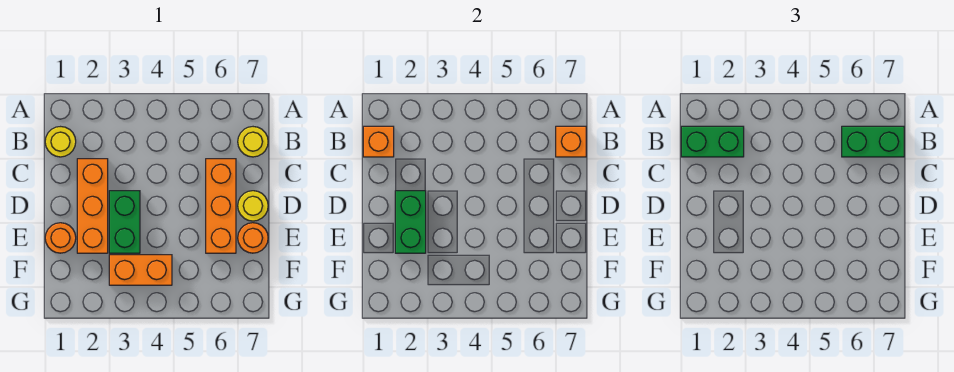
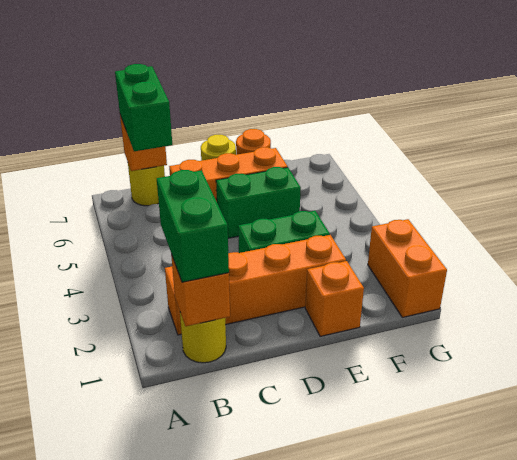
orange 1x3 brick [77,159,108,253] -> orange 1x4 brick [165,235,346,335]
green 1x2 brick [395,191,426,253] -> green 1x2 brick moved to [216,167,301,238]
orange 1x1 round brick [45,223,76,253] -> orange 1x1 brick [305,261,364,337]
orange 1x2 brick [109,255,172,285] -> orange 1x2 brick moved to [368,219,447,317]

